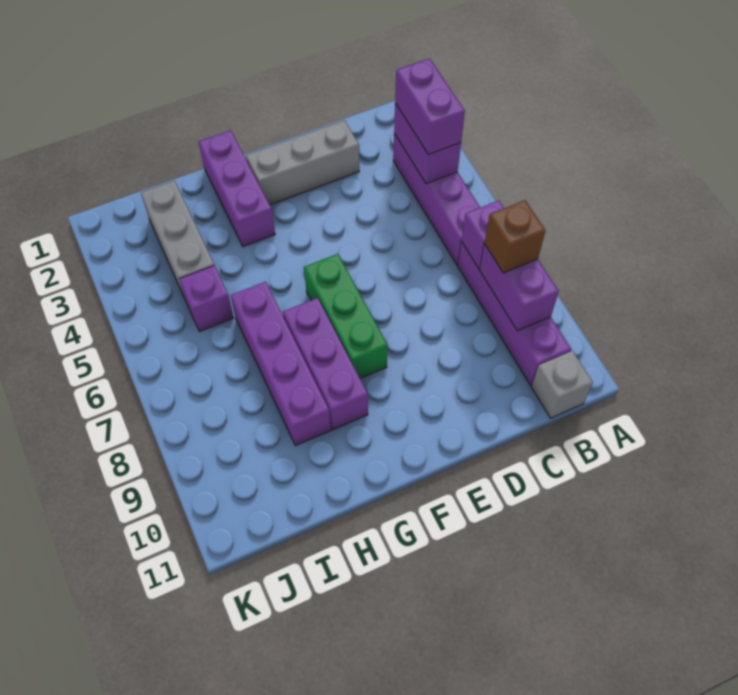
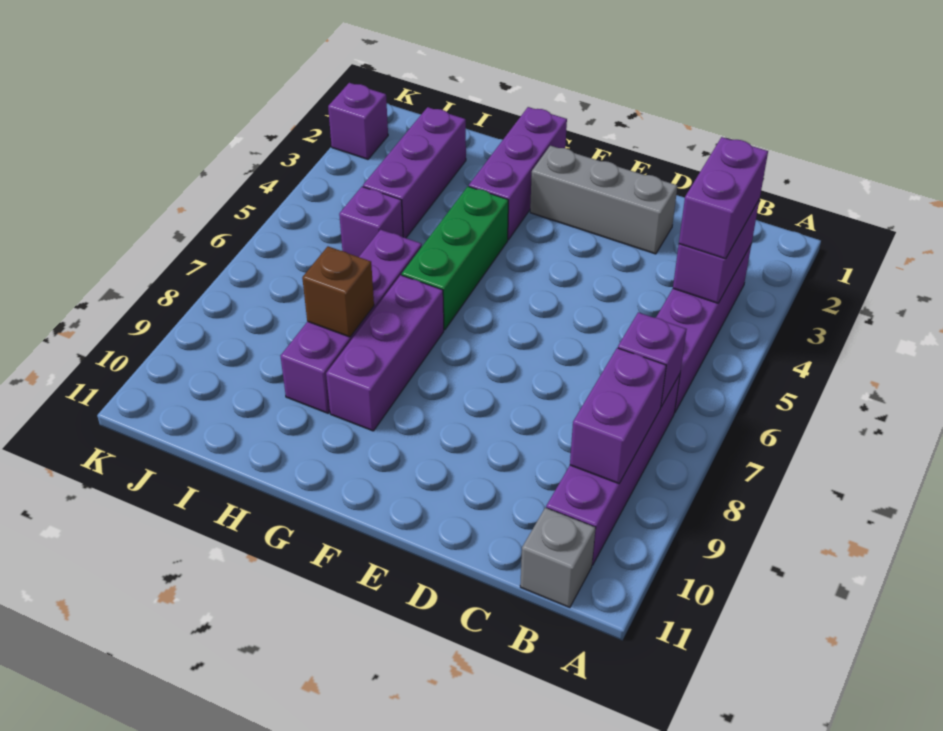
brown 1x1 brick [485,200,545,273] -> brown 1x1 brick moved to [302,246,374,337]
green 1x3 brick [304,254,388,378] -> green 1x3 brick moved to [402,186,508,330]
grey 1x3 brick [141,181,214,298] -> purple 1x3 brick [363,107,466,238]
none -> purple 1x1 brick [328,83,388,159]

